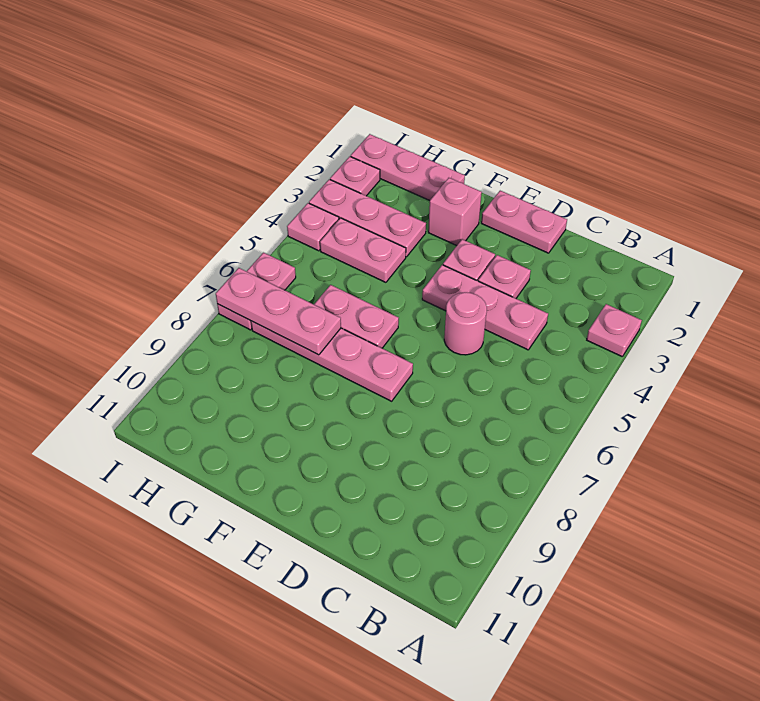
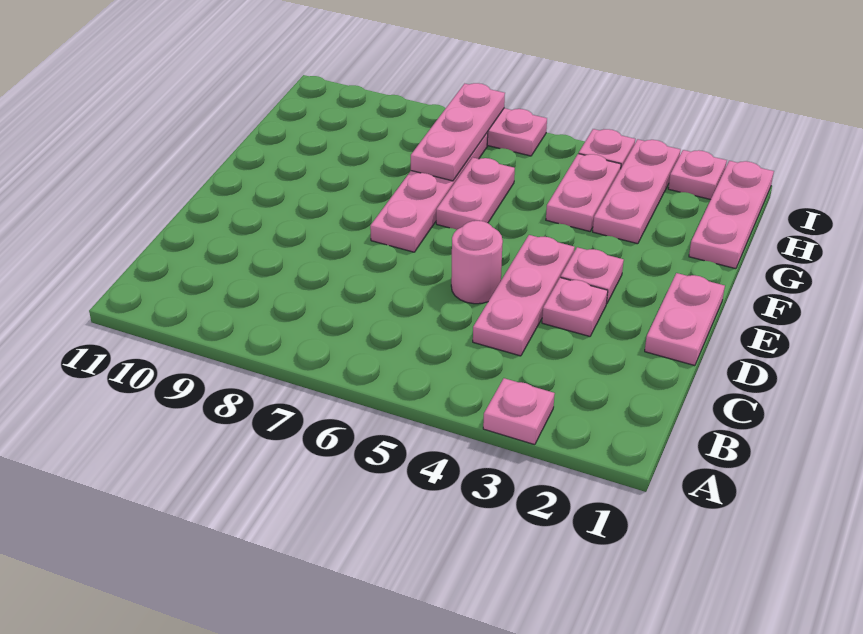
pink 1x1 brick [428,178,482,246] -> none

